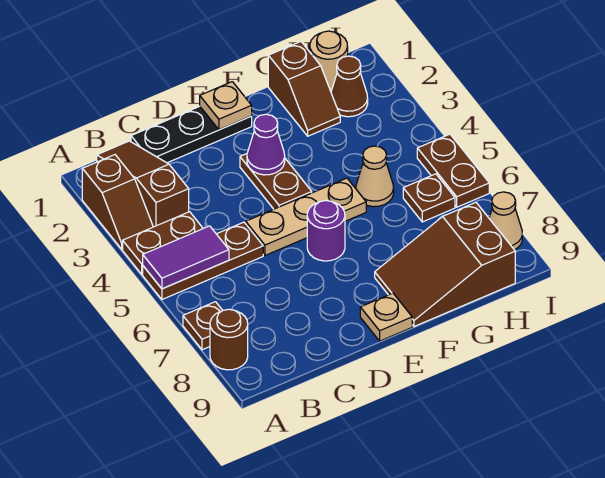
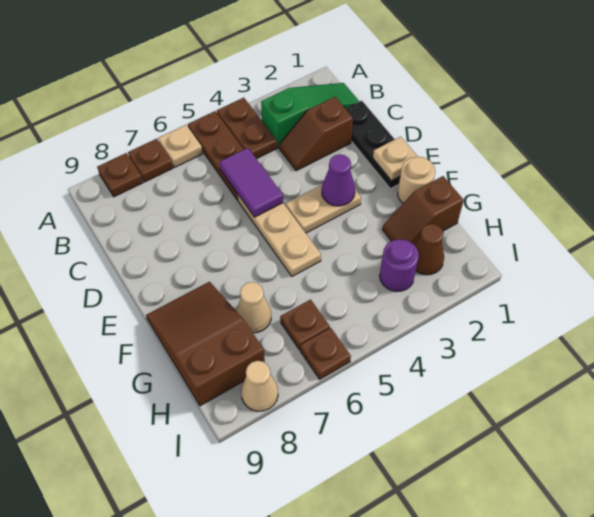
brown 1x2 slope [82,155,153,249] -> brown 1x2 slope moved to [279,97,353,171]
purple 1x2 tile [143,226,229,289] -> purple 1x2 tile moved to [220,148,283,217]
brown 1x1 round brick [210,309,248,370] -> brown 1x1 plate [97,153,143,197]
brown 1x3 slope [97,141,189,227] -> green 1x3 slope [261,83,359,148]
brown 1x2 plate [240,154,312,209] -> tan 1x2 plate [286,185,361,233]
purple 1x1 round brick [307,201,345,261] -> purple 1x1 round brick moved to [380,239,419,292]
tan 1x1 plate [360,293,412,341] -> tan 1x1 plate moved to [158,125,203,167]
tan 1x1 cone [356,146,394,207] -> tan 1x1 cone moved to [237,282,271,333]
tan 1x1 round brick [310,31,348,91] -> tan 1x1 round brick moved to [398,157,435,203]
brown 1x2 plate [417,134,489,207] -> brown 1x1 plate [300,328,351,379]

